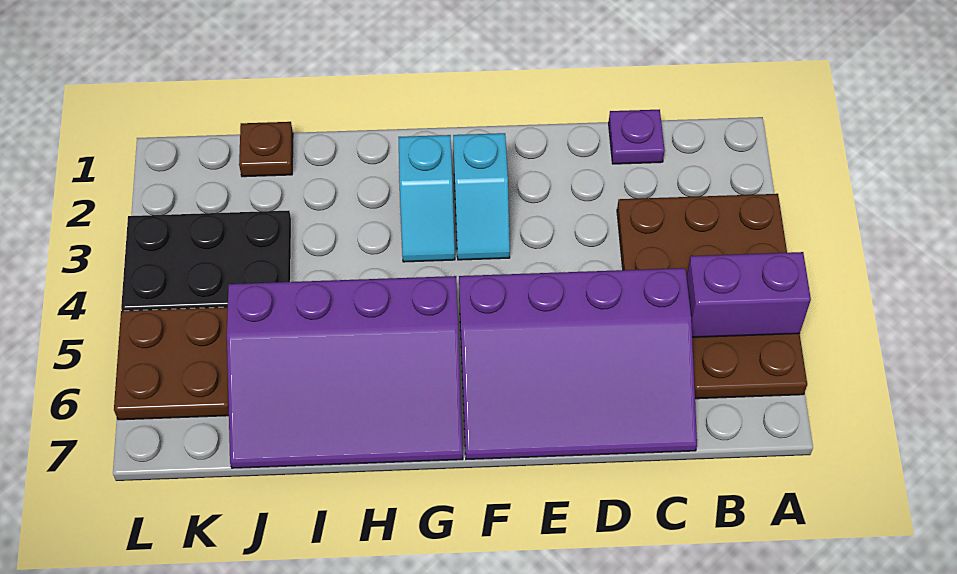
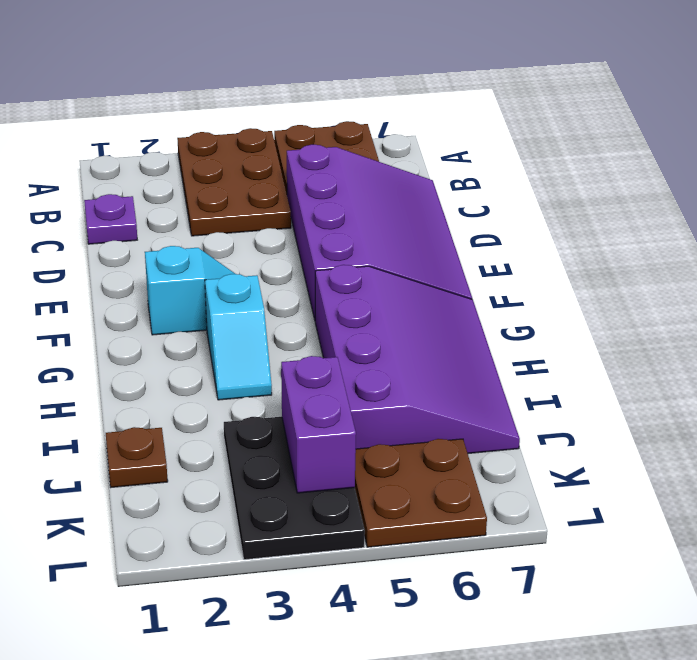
purple 1x2 brick [686,252,811,337] -> purple 1x2 brick moved to [281,356,356,493]
cyan 1x2 slope [399,135,455,262] -> cyan 1x2 slope turned to [205,274,272,400]

